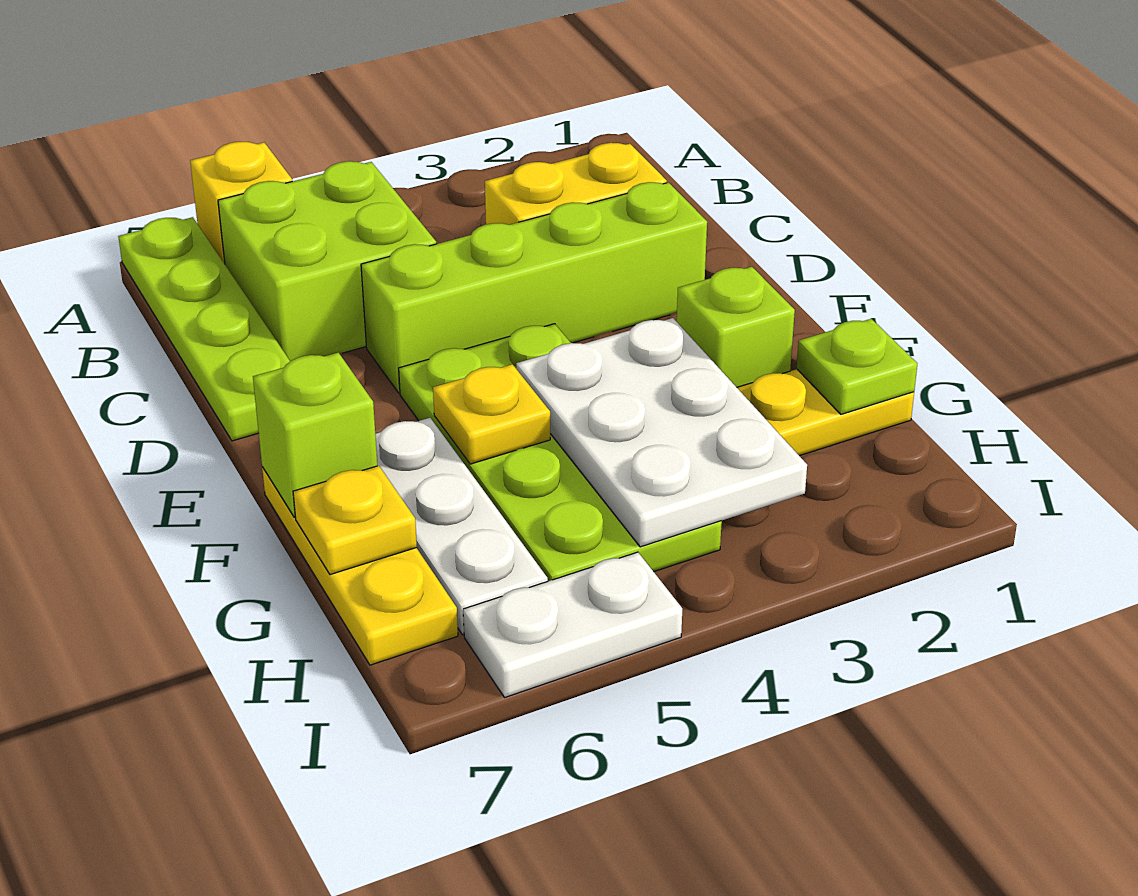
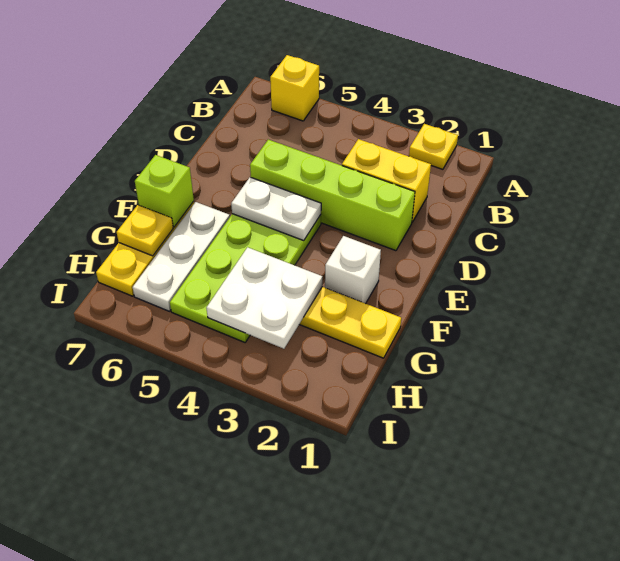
lime 1x4 plate [118,217,290,441] -> none
lime 2x2 brick [218,161,436,361] -> none
lime 1x1 brick [677,267,795,387] -> white 1x1 brick [325,236,381,304]
white 2x3 plate [516,318,807,547] -> white 2x2 plate [207,247,322,349]
yellow 1x1 plate [433,364,550,464] -> yellow 1x1 plate moved to [409,124,458,169]
lime 1x1 plate [796,319,917,414] -> none
white 1x2 plate [463,552,682,698] -> white 1x2 plate moved to [231,177,321,240]

